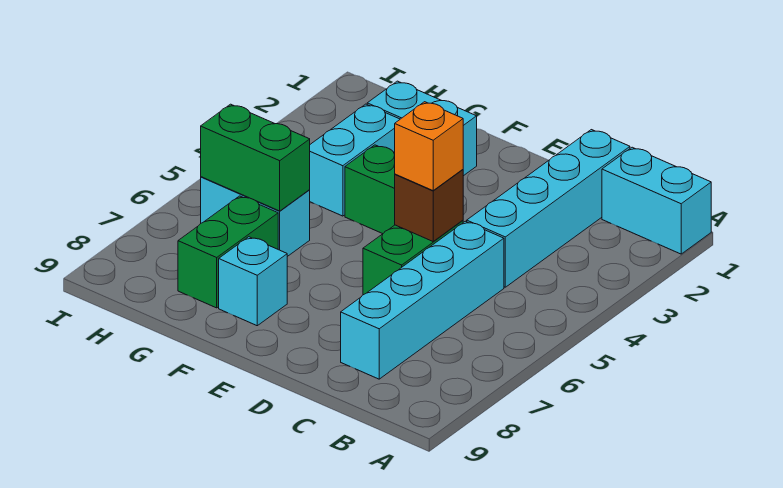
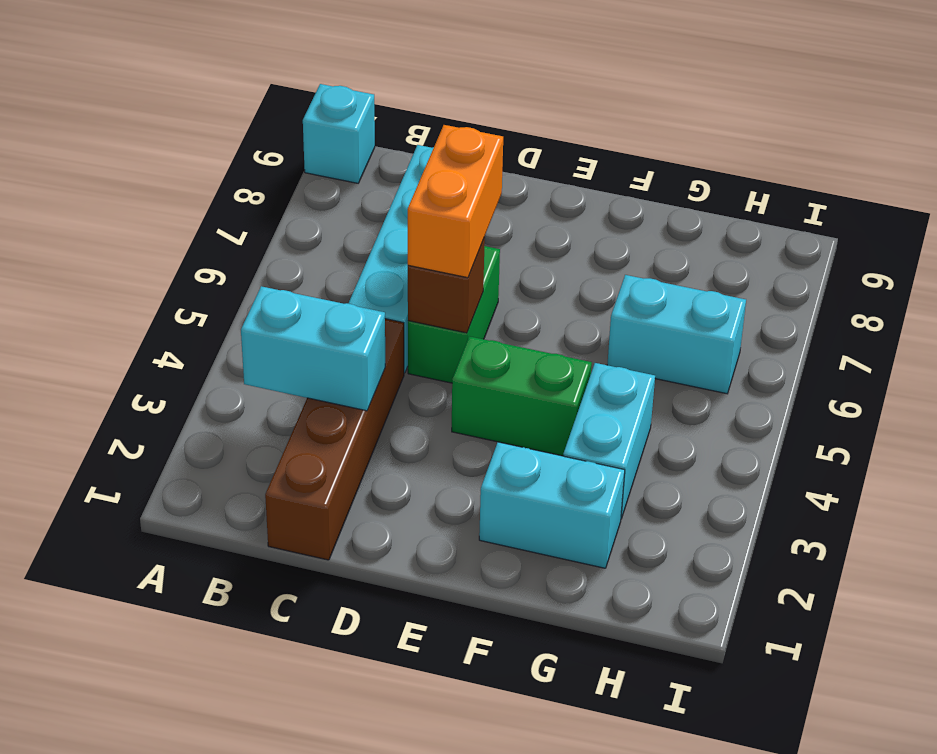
cyan 1x2 brick [602,147,711,254] -> cyan 1x2 brick moved to [241,286,385,411]
cyan 1x4 brick [467,130,630,287] -> brown 1x4 brick [265,319,404,560]
orange 1x1 brick [395,102,463,190] -> orange 1x2 brick [408,125,503,278]
cyan 1x1 brick [219,237,287,326] -> cyan 1x1 brick moved to [303,84,375,183]
green 1x2 brick [201,104,310,211] -> none
green 1x2 brick [178,196,278,308] -> none

